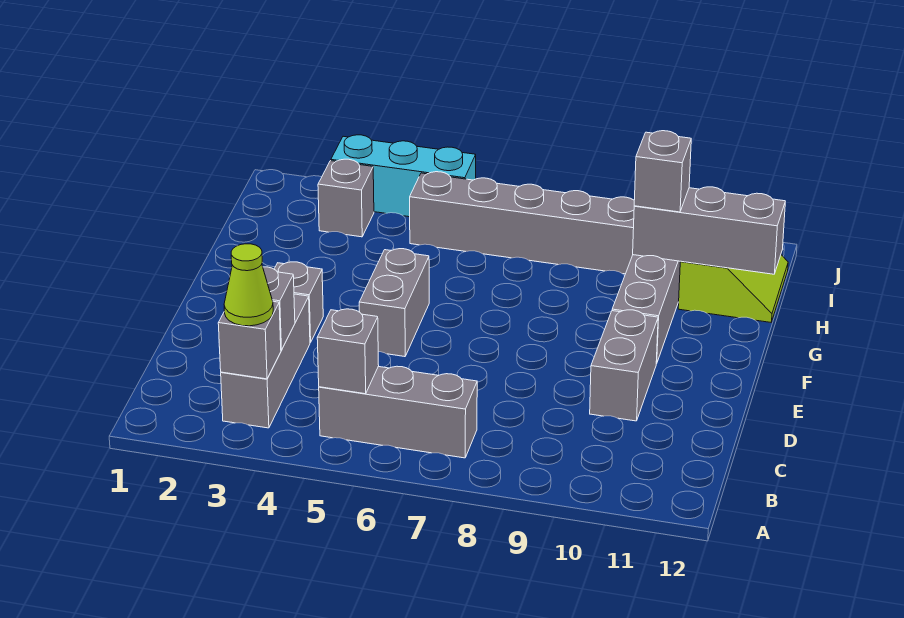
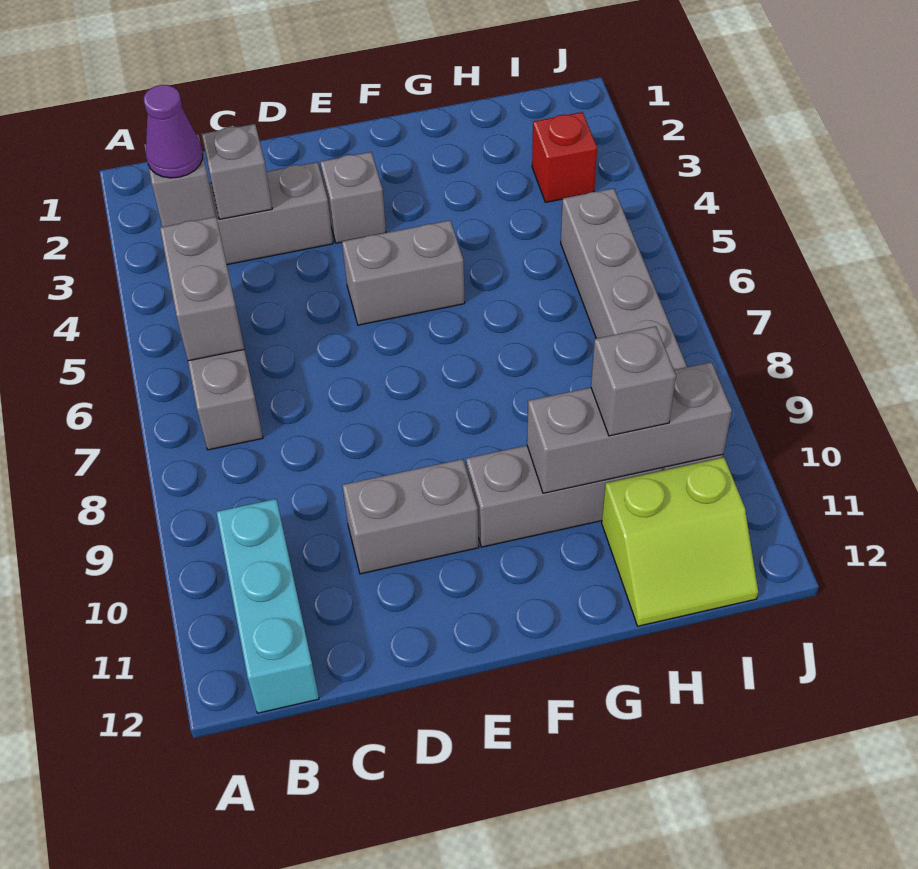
lime 1x1 cone [224,244,273,326] -> purple 1x1 cone [144,85,203,178]
grey 1x1 brick [317,309,379,394] -> grey 1x2 brick [160,217,244,361]
grey 1x3 brick [633,187,785,274] -> grey 1x3 brick turned to [527,362,732,493]
grey 1x1 brick [318,159,374,237] -> red 1x1 brick [532,112,597,202]
cyan 1x3 brick [331,135,476,217] -> cyan 1x3 brick moved to [216,499,319,713]

